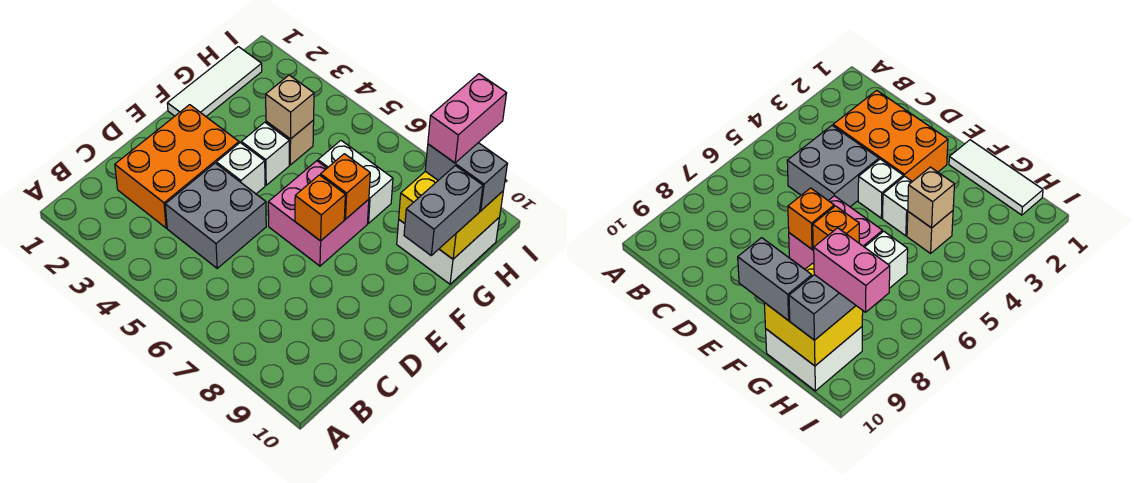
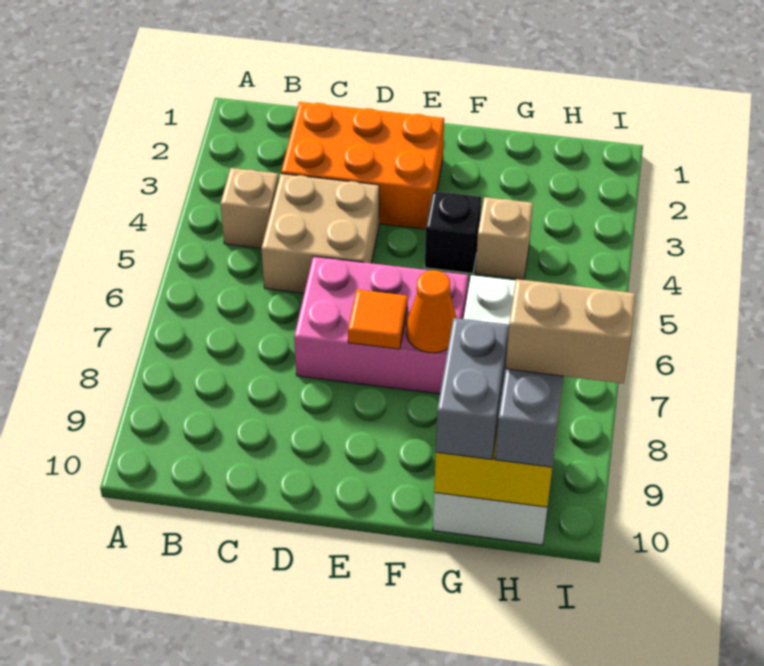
grey 2x2 brick [165,163,266,268] -> tan 2x2 brick [261,174,379,293]
white 1x1 brick [216,143,265,194] -> none
pink 2x2 brick [268,161,369,266] -> pink 2x3 brick [294,256,468,394]
orange 1x1 brick [295,175,345,241] -> orange 1x1 tile [348,290,408,349]
white 1x3 tile [167,47,262,116] -> none
white 1x1 brick [241,122,289,185] -> black 1x1 brick [425,191,481,274]
orange 1x1 brick [321,154,370,219] -> orange 1x1 cone [406,270,457,353]
grey 1x2 brick [404,166,483,255] -> grey 1x2 brick turned to [436,318,509,459]
tan 1x1 brick [266,75,314,139] -> tan 1x1 brick moved to [221,168,279,248]
pink 1x2 brick [428,74,507,163] -> tan 1x2 brick [506,279,636,384]

